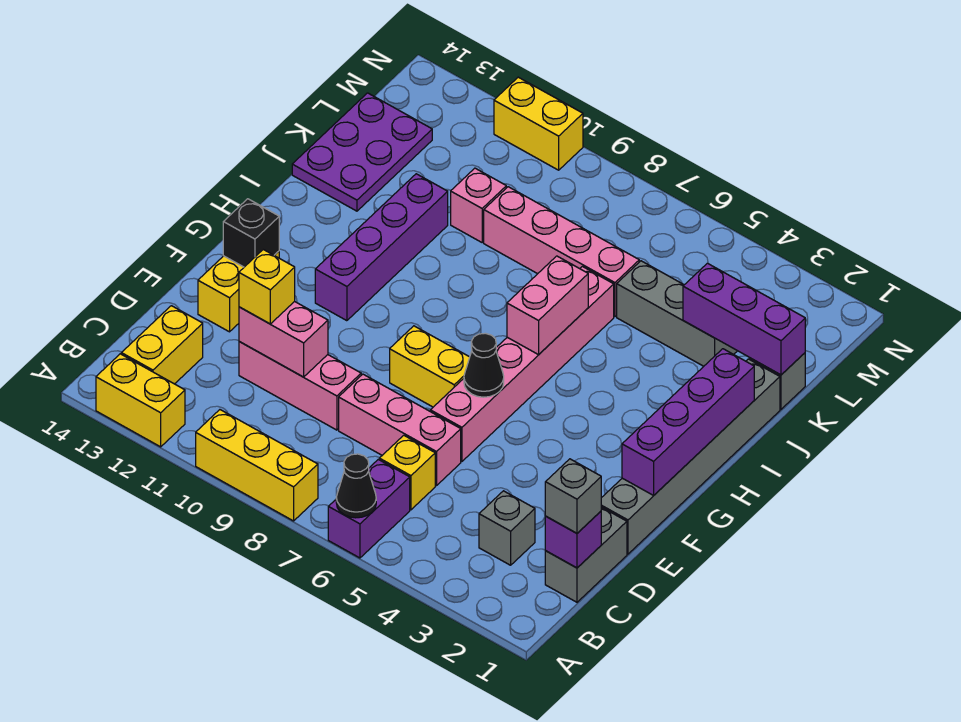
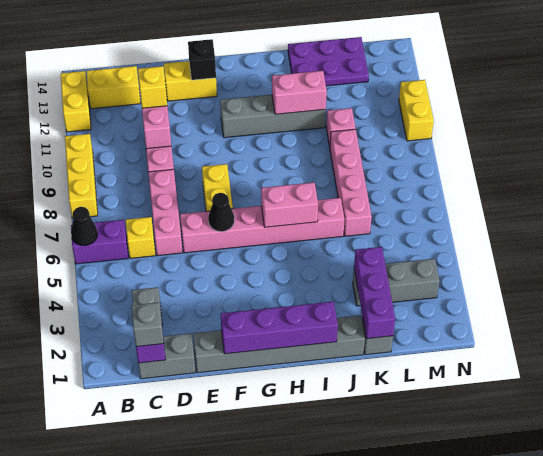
purple 1x4 brick [315,174,448,321] -> grey 1x4 brick [220,95,326,138]
none -> pink 1x2 brick [272,71,327,114]
grey 1x3 brick [617,261,737,366] -> grey 1x3 brick turned to [353,259,440,306]

